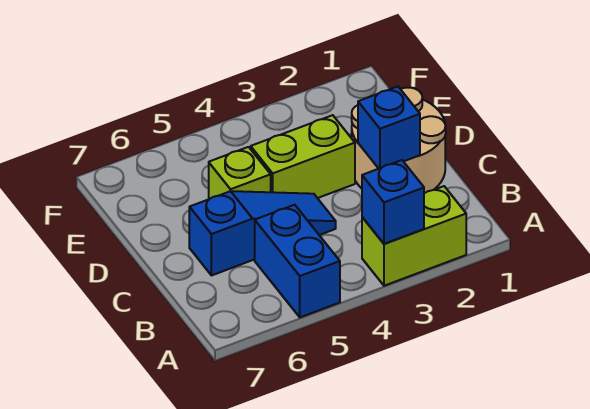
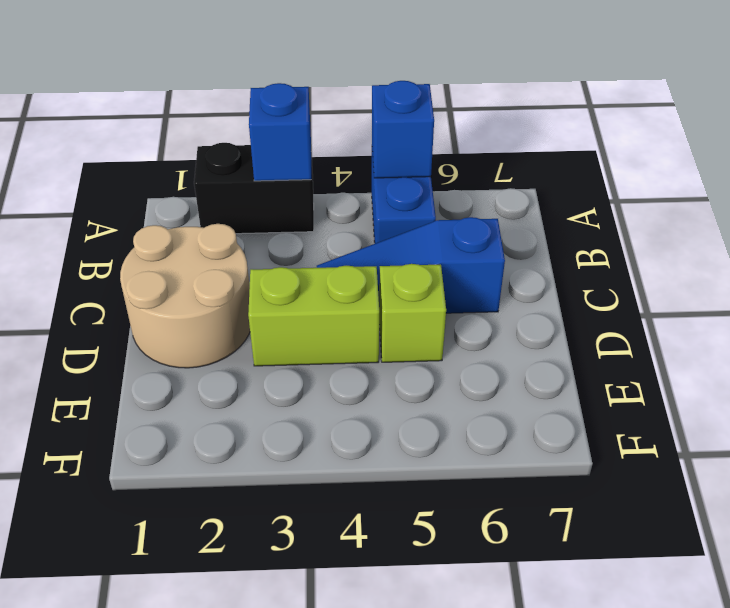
lime 1x2 brick [362,186,466,286] -> black 1x2 brick [194,143,314,234]
blue 1x1 brick [358,86,420,169] -> blue 1x1 brick moved to [372,81,434,178]

